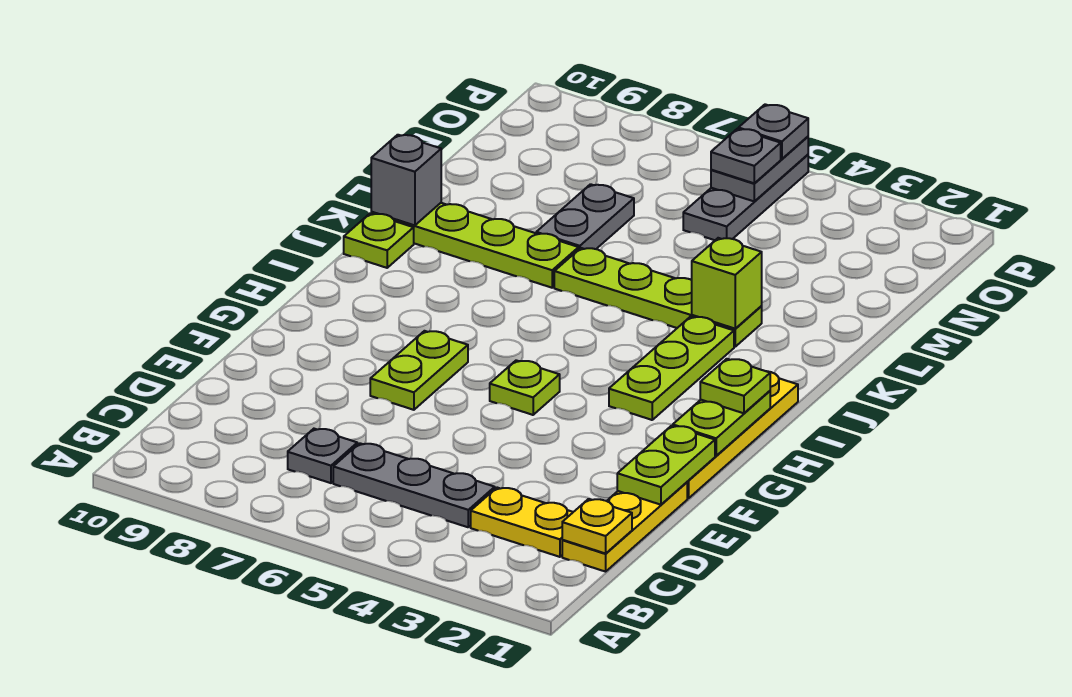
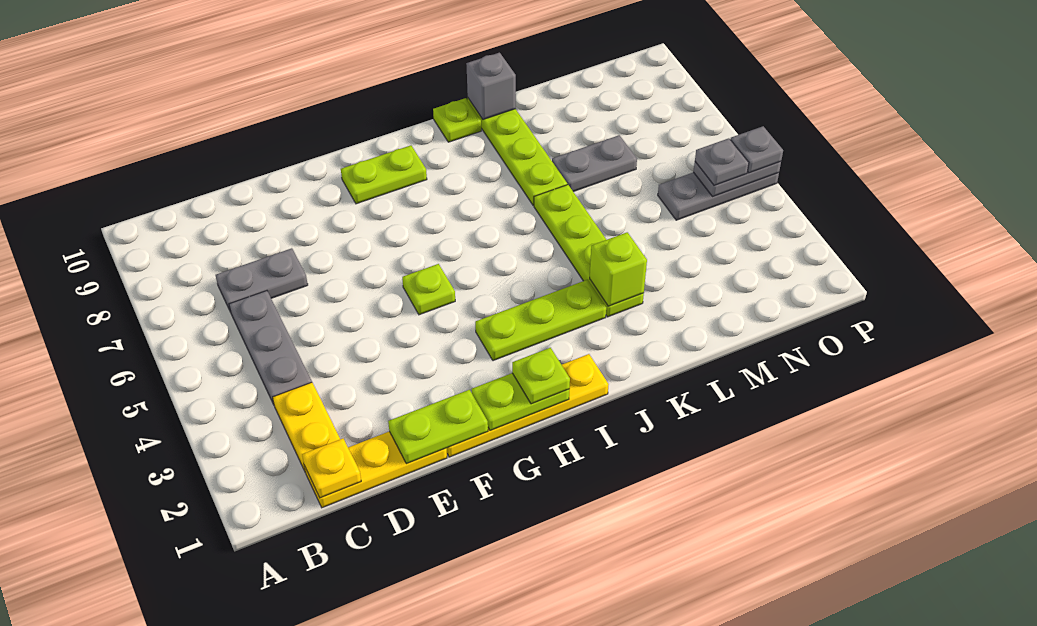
grey 1x1 plate [288,429,357,483] -> grey 1x2 plate [215,248,308,312]
lime 1x2 plate [370,331,468,410] -> lime 1x2 plate moved to [341,145,427,204]

